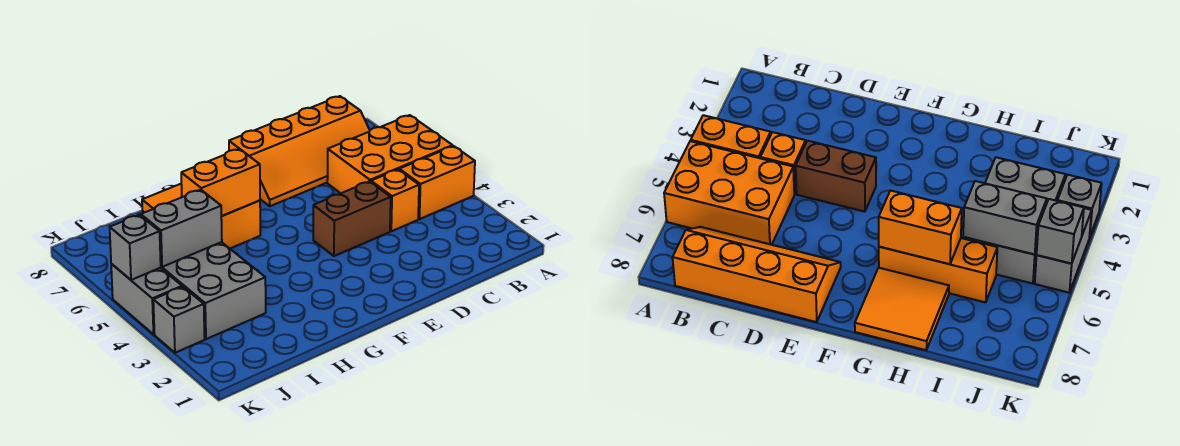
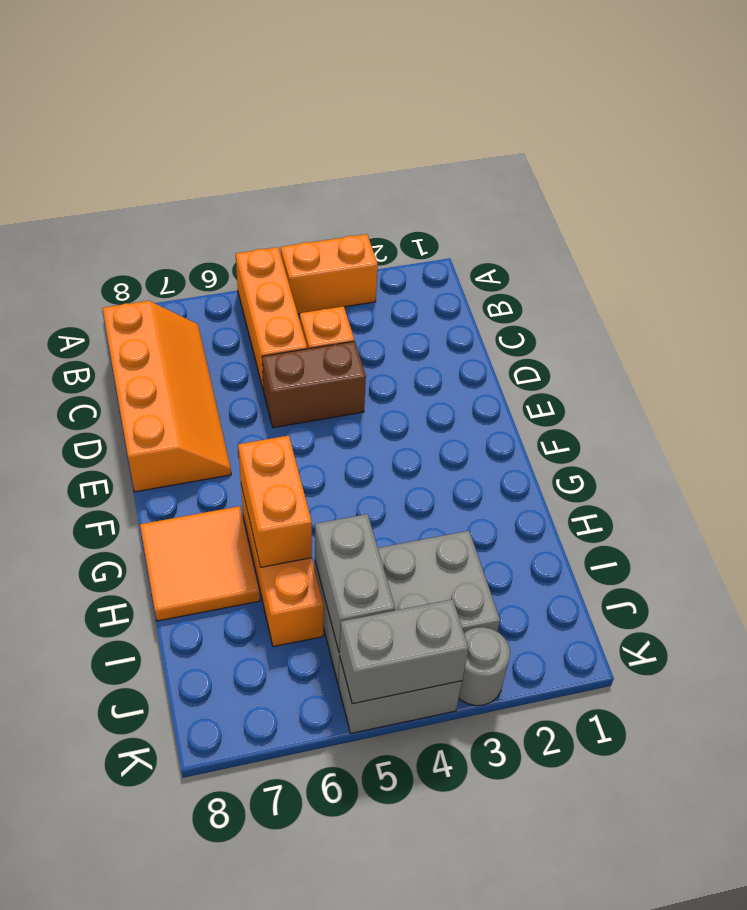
orange 1x2 brick [399,146,475,219] -> orange 1x2 brick turned to [281,234,378,314]
orange 2x3 brick [327,115,453,193] -> orange 1x3 brick [236,247,307,391]
brown 1x2 brick [313,181,391,256] -> brown 1x2 brick turned to [262,341,366,428]
grey 1x1 brick [153,287,205,353] -> grey 1x1 round brick [459,627,510,706]
grey 1x1 brick [110,215,161,280] -> grey 1x2 brick [339,599,469,704]

